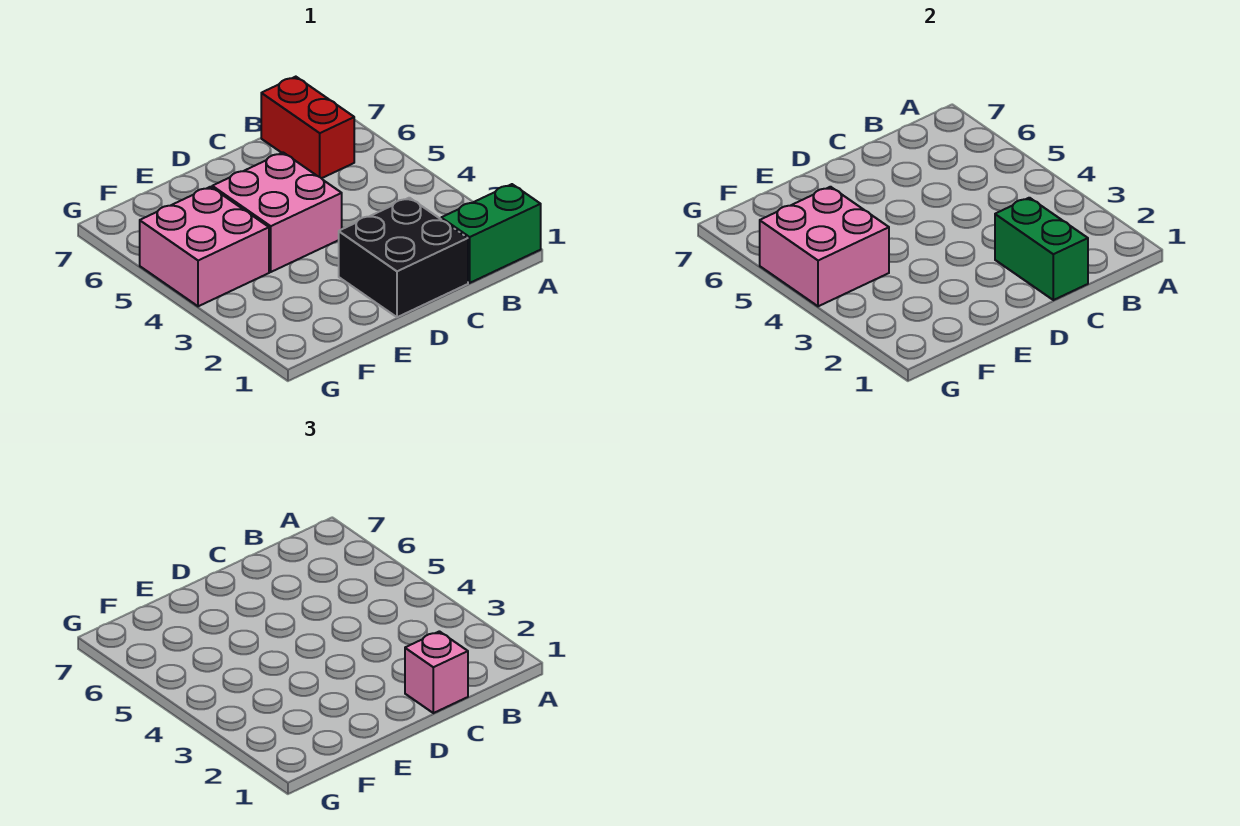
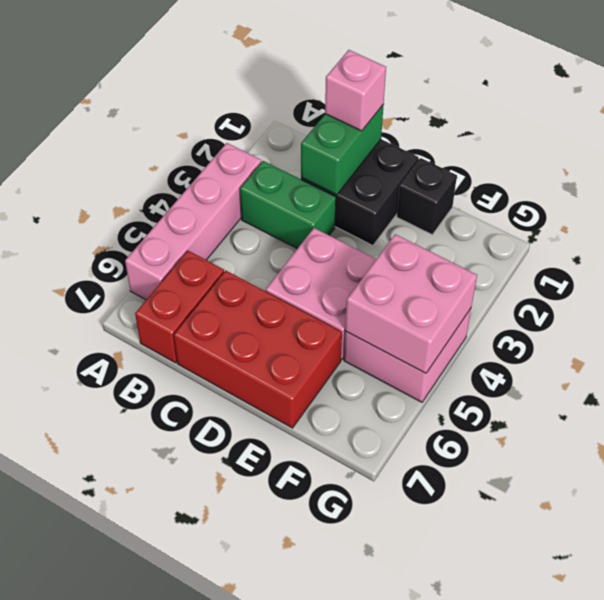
green 1x2 brick [441,184,541,283] -> green 1x2 brick moved to [240,161,336,249]
none -> pink 1x4 brick [125,143,261,300]
none -> red 2x3 brick [174,271,342,428]
none -> black 1x1 brick [397,158,457,235]

